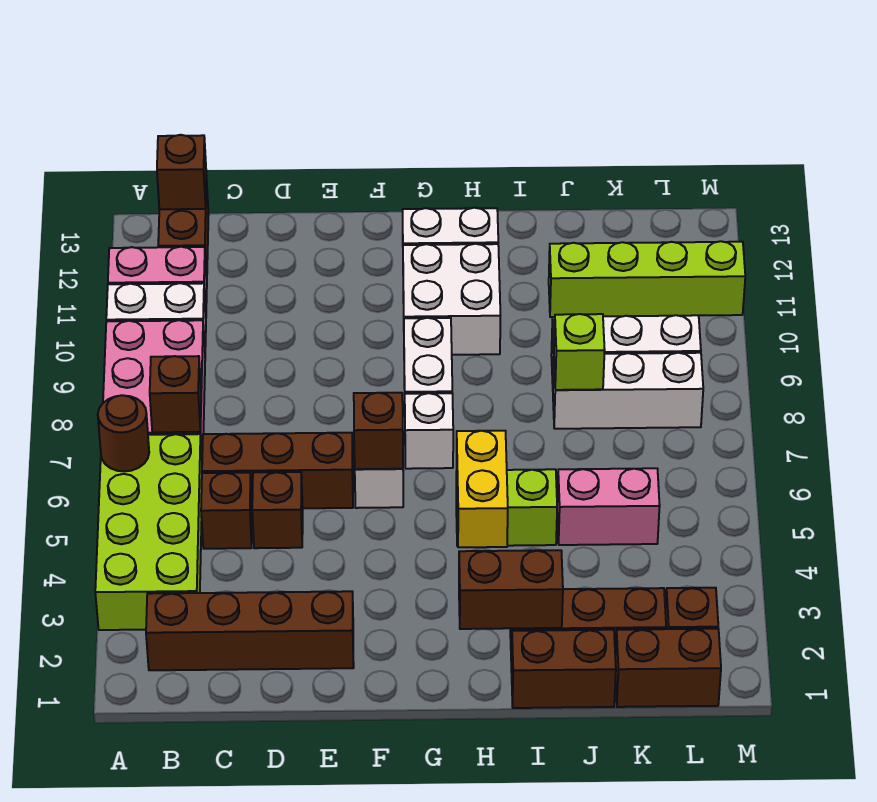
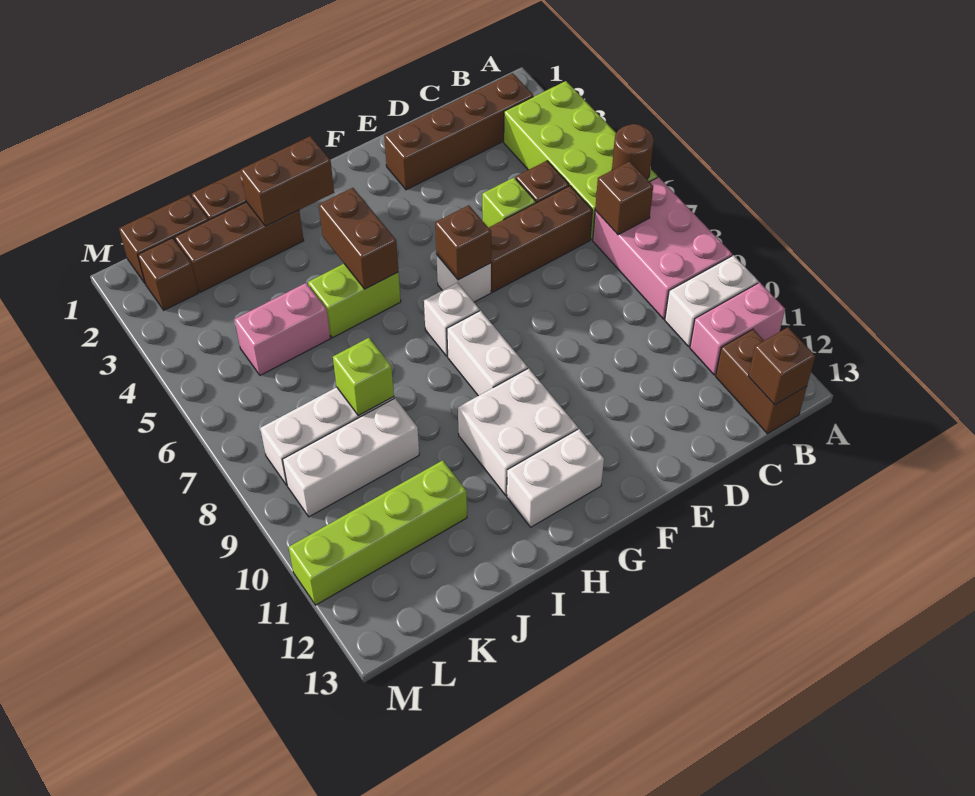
brown 1x1 brick [252,472,303,548] -> lime 1x1 brick [482,178,536,228]
yellow 1x2 brick [457,431,508,547] -> brown 1x2 brick [319,188,398,289]

